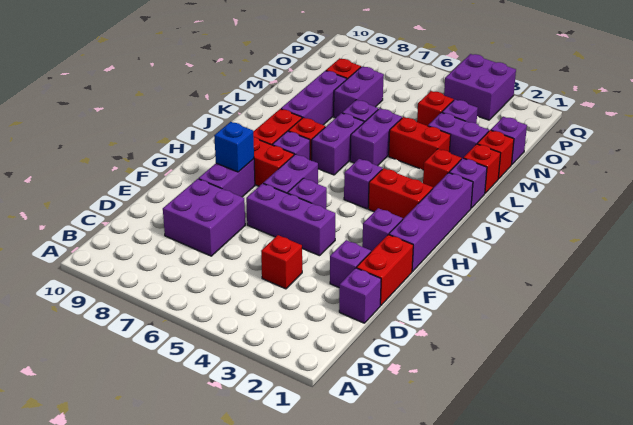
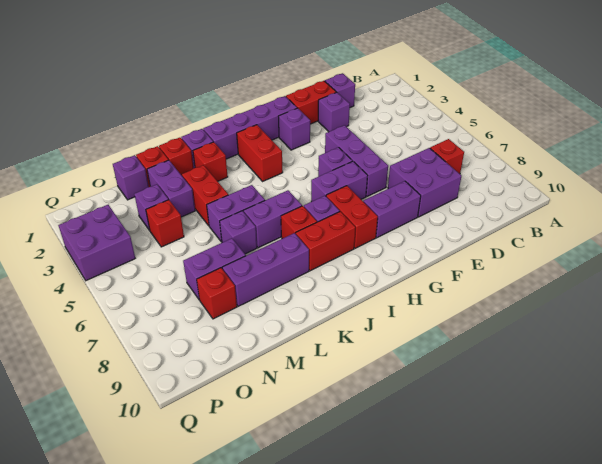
red 1x1 brick [261,235,302,289] -> red 1x1 brick moved to [430,139,464,174]
blue 1x1 brick [214,122,254,172] -> none
purple 1x1 brick [344,159,382,209] -> none

